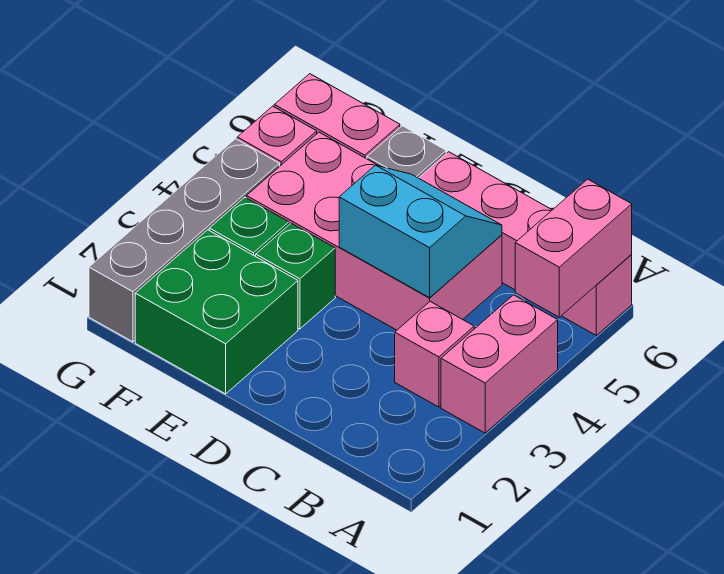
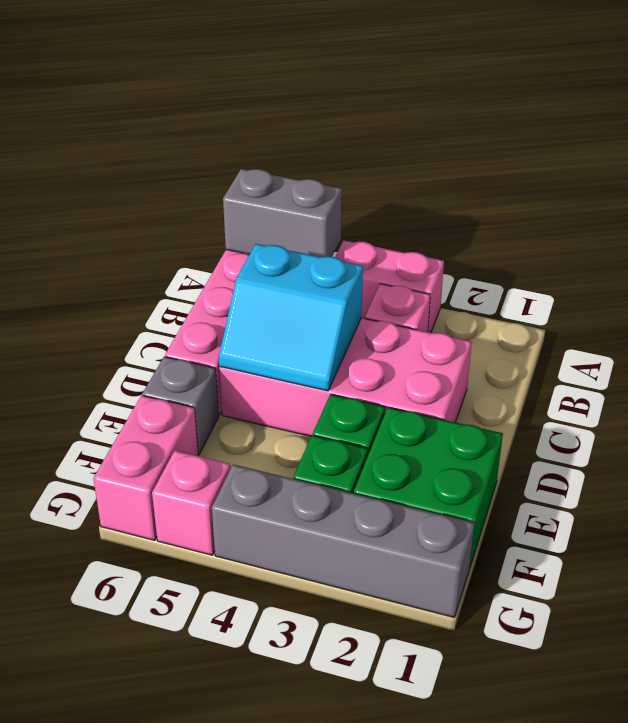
pink 1x2 brick [515,179,632,317] -> grey 1x2 brick [223,169,342,257]
pink 2x4 brick [247,132,502,330] -> pink 2x4 brick turned to [219,318,472,436]
cyan 2x2 slope [339,165,502,298] -> cyan 2x2 slope turned to [219,244,363,391]

